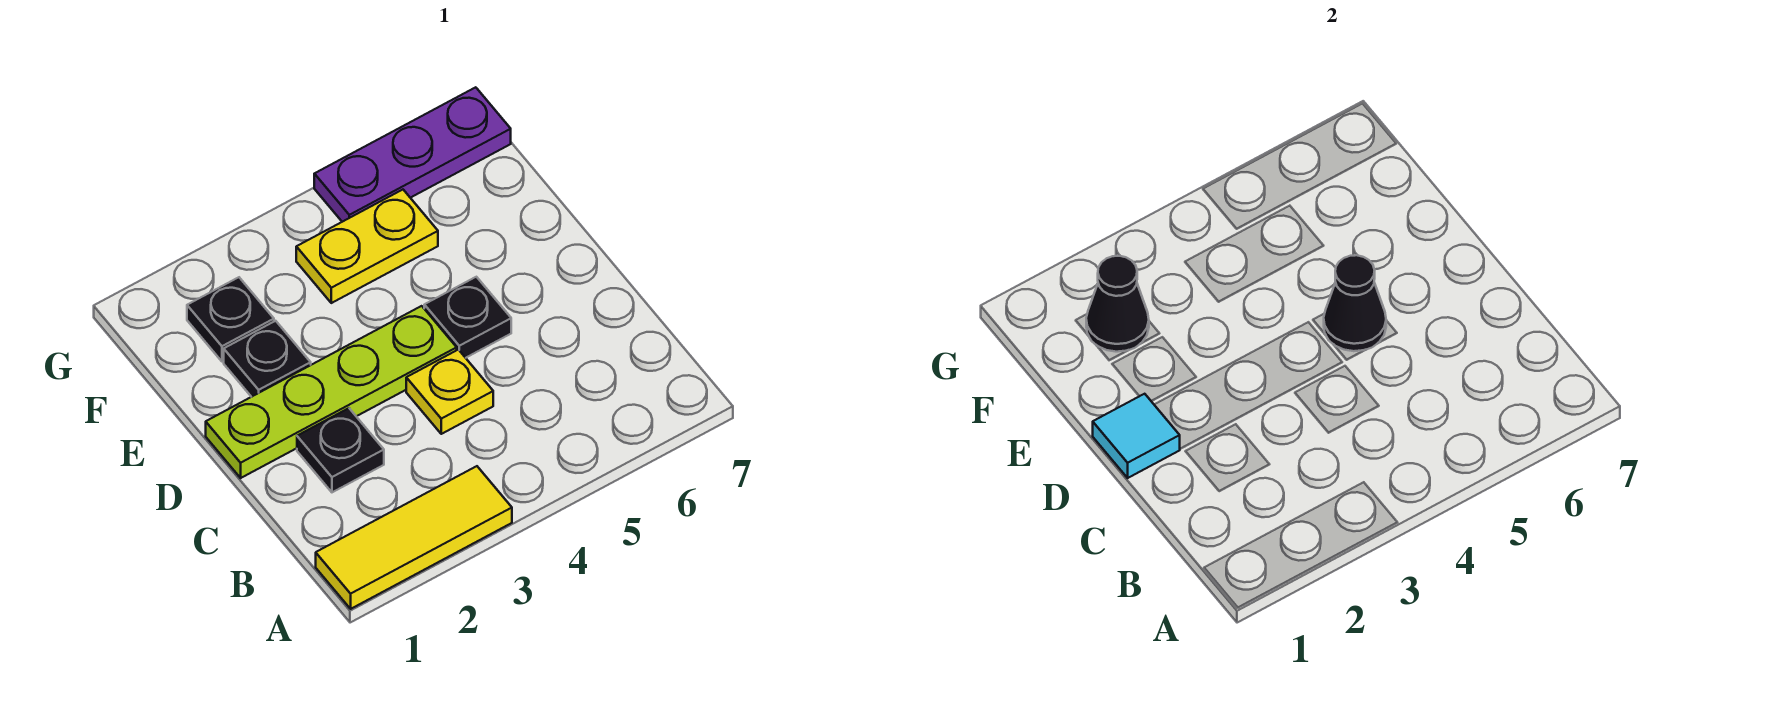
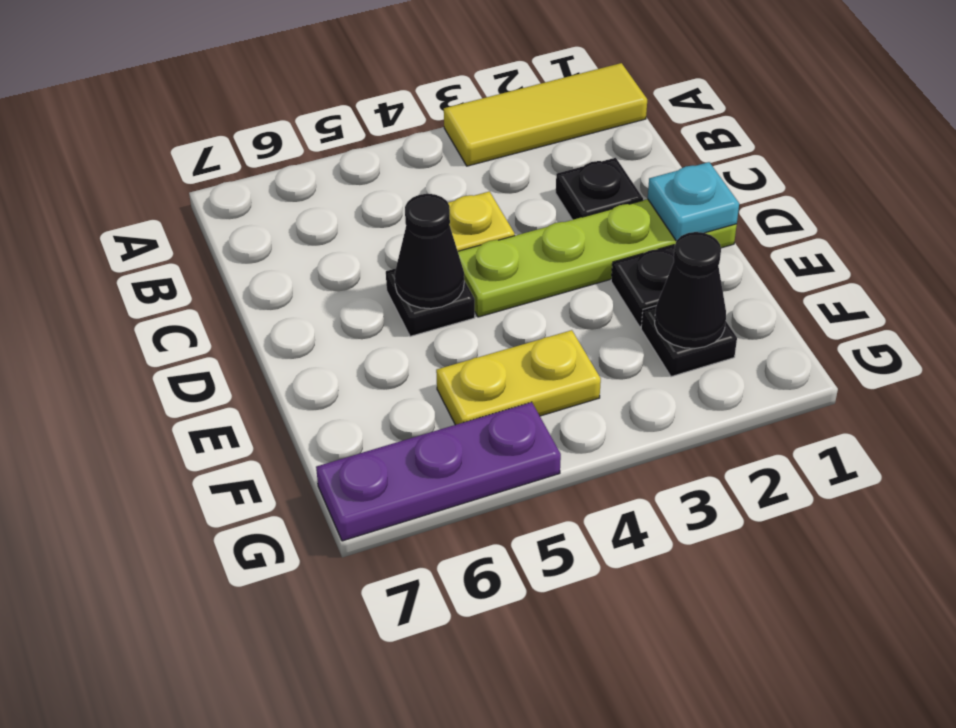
cyan 1x1 tile [1093,394,1180,478] -> cyan 1x1 plate [648,162,739,241]

